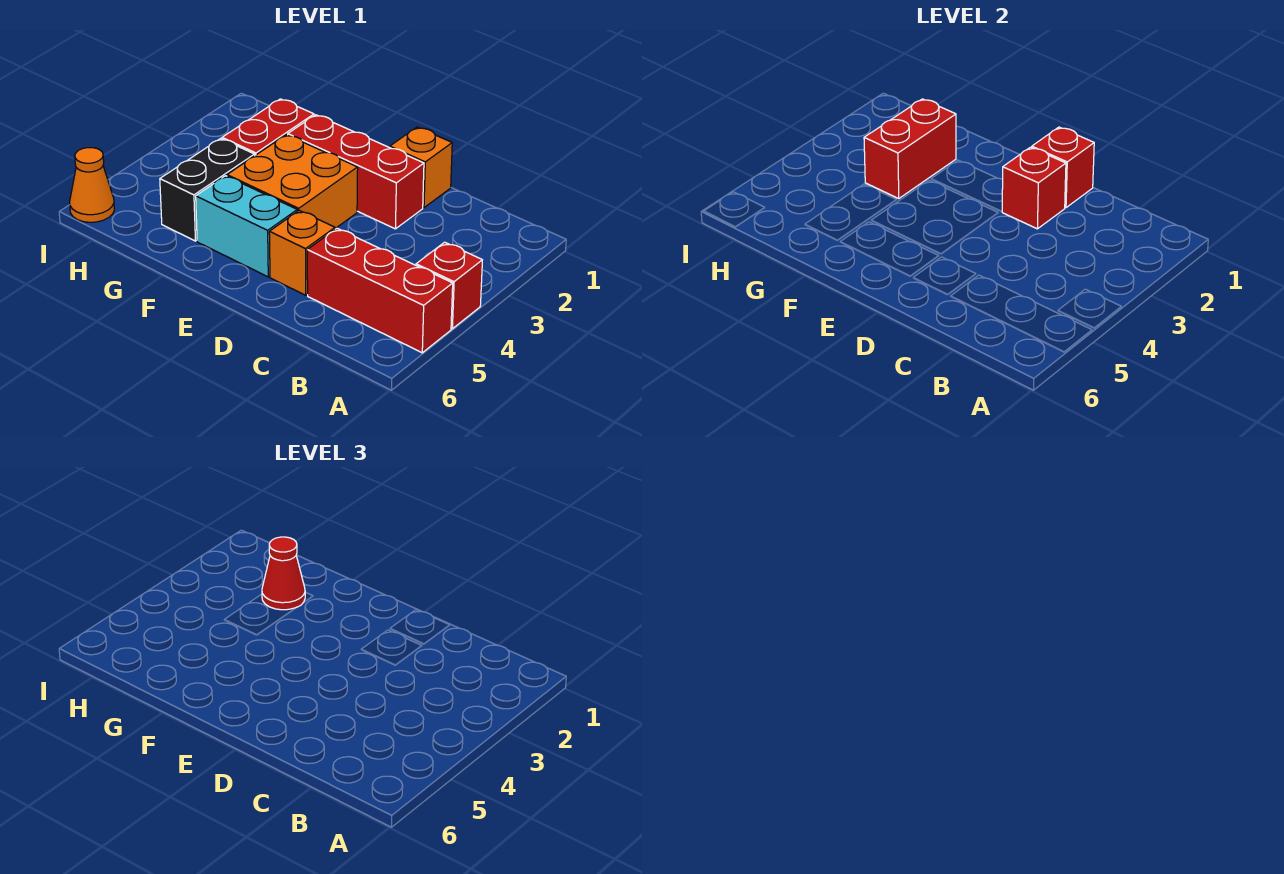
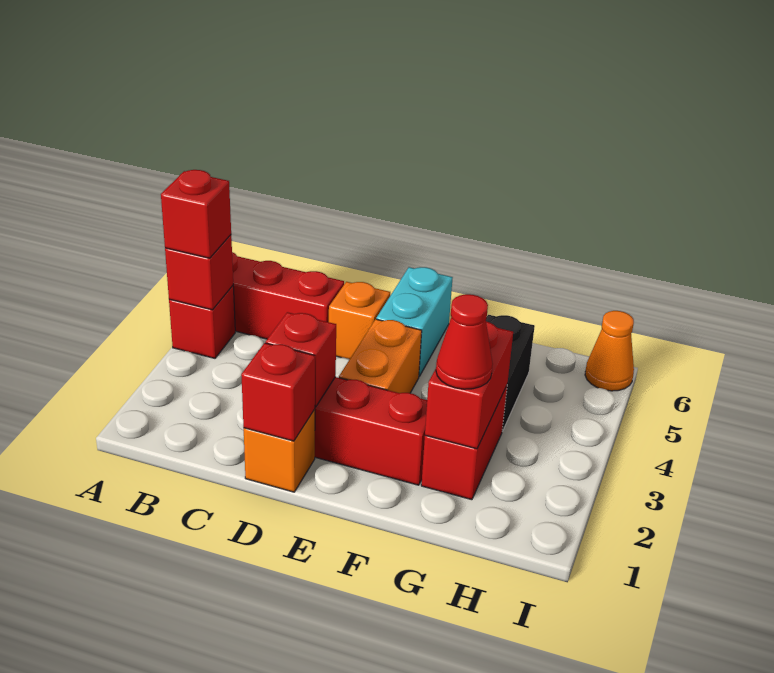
none -> red 1x1 brick [165,235,233,310]
none -> red 1x1 brick [161,170,231,258]
orange 2x2 brick [227,135,358,228] -> orange 1x2 brick [339,319,422,393]
cyan 1x2 brick [196,176,297,277] -> cyan 1x2 brick turned to [376,267,453,376]

